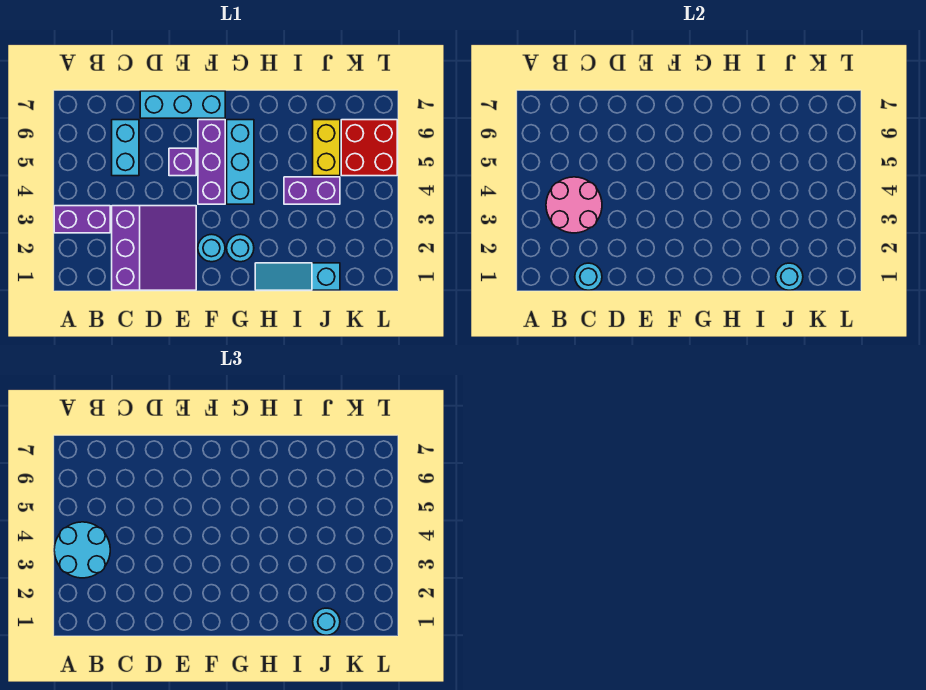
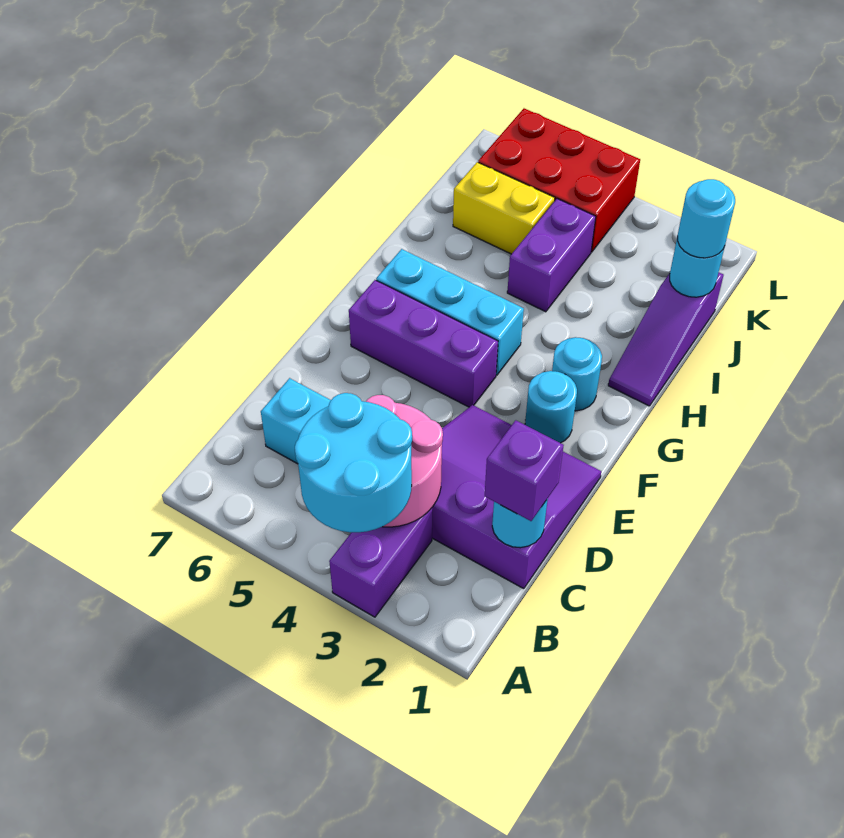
cyan 1x3 brick [140,91,225,118] -> none
purple 1x1 brick [169,148,196,176] -> purple 1x1 brick moved to [485,420,564,521]
cyan 1x3 slope [255,263,340,290] -> purple 1x3 slope [608,272,724,406]
red 2x2 brick [341,120,397,176] -> red 2x3 brick [478,108,640,252]

